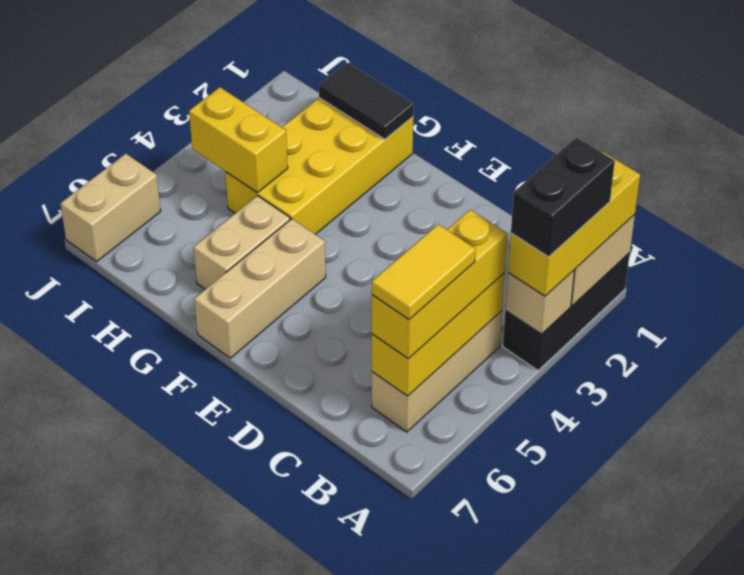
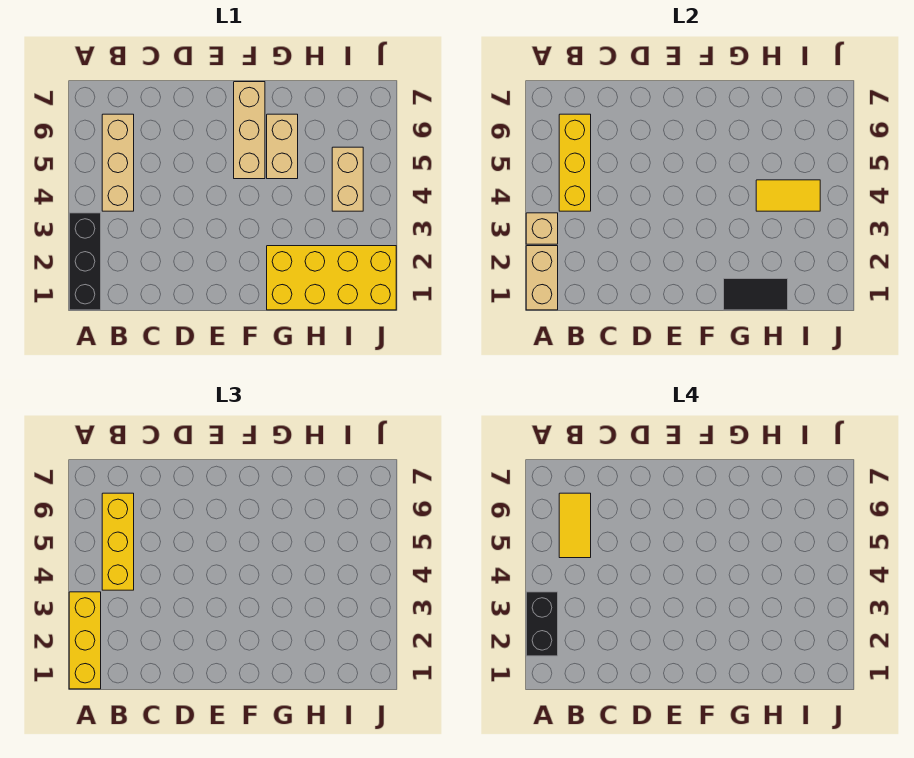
yellow 2x4 brick [225,98,413,234] -> yellow 2x4 brick turned to [267,246,396,310]
yellow 1x2 brick [189,87,288,193] -> yellow 1x2 tile [756,180,820,211]
tan 1x2 brick [60,154,161,262] -> tan 1x2 brick moved to [332,147,363,211]

